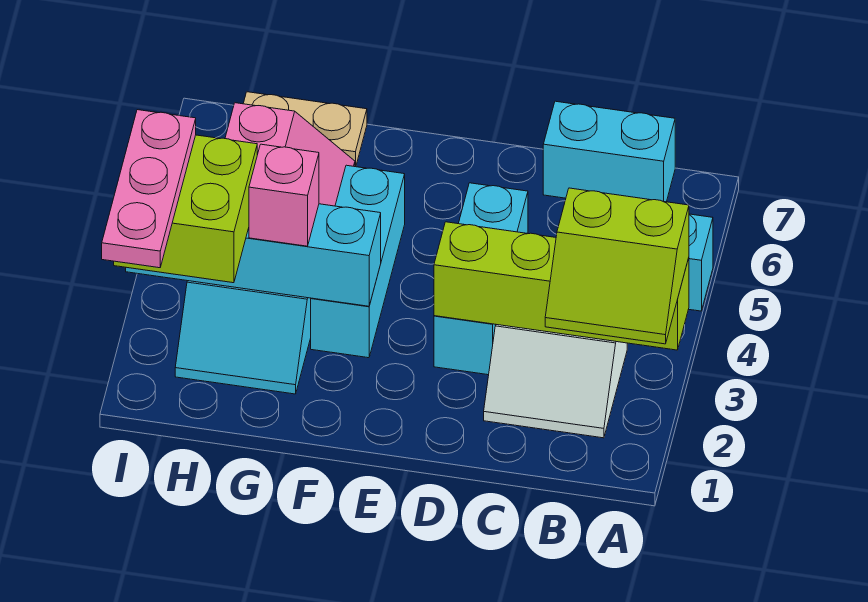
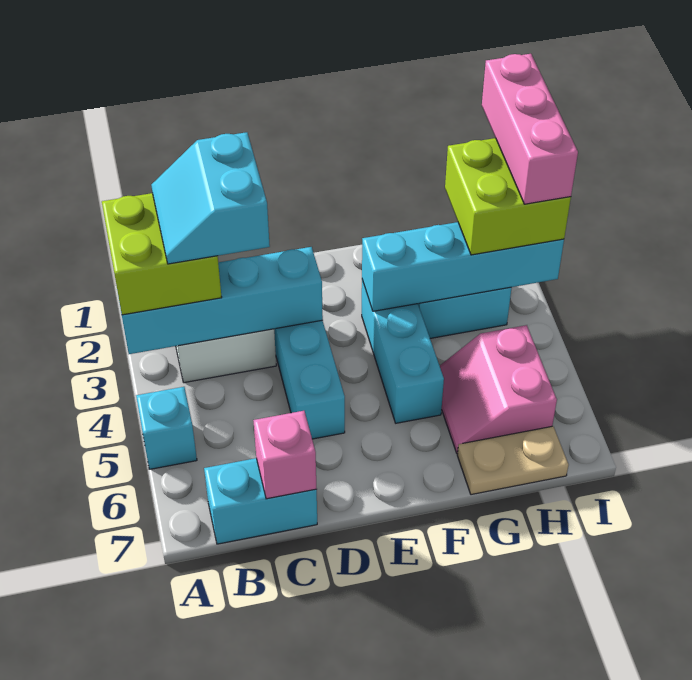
lime 2x2 slope [545,188,689,344] -> lime 2x2 brick [102,193,222,315]
lime 1x4 brick [434,222,689,350] -> cyan 1x4 brick [119,247,323,354]
none -> cyan 2x2 slope [151,132,270,264]
pink 1x1 brick [249,144,319,246] -> pink 1x1 brick moved to [253,411,317,499]
pink 1x3 plate [102,110,196,268] -> pink 1x3 brick [482,54,578,204]

